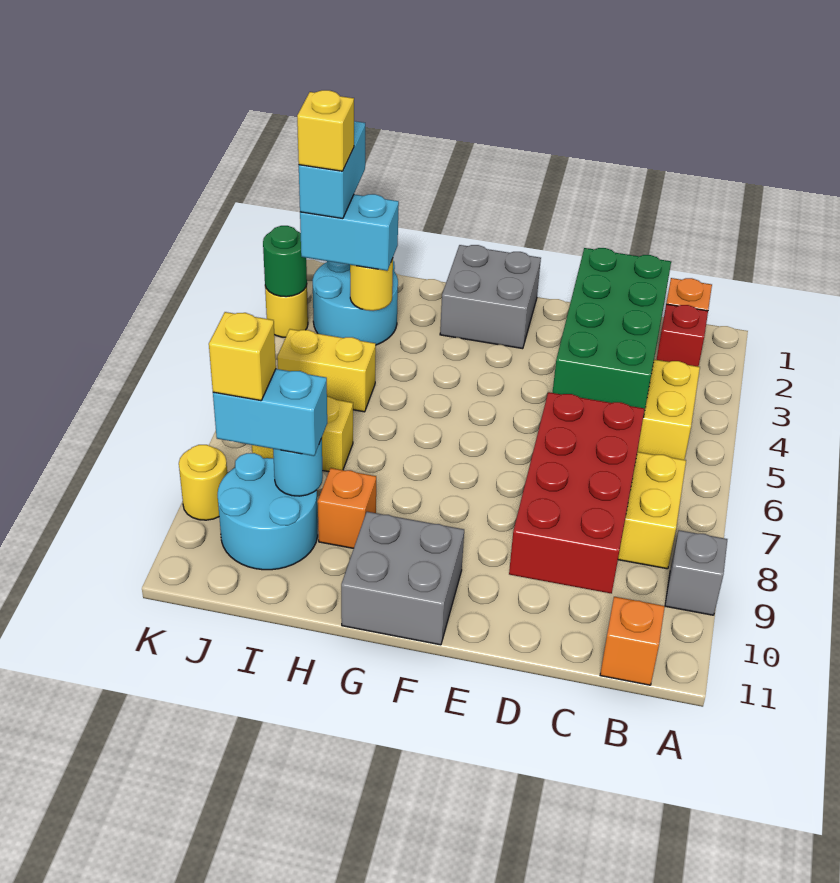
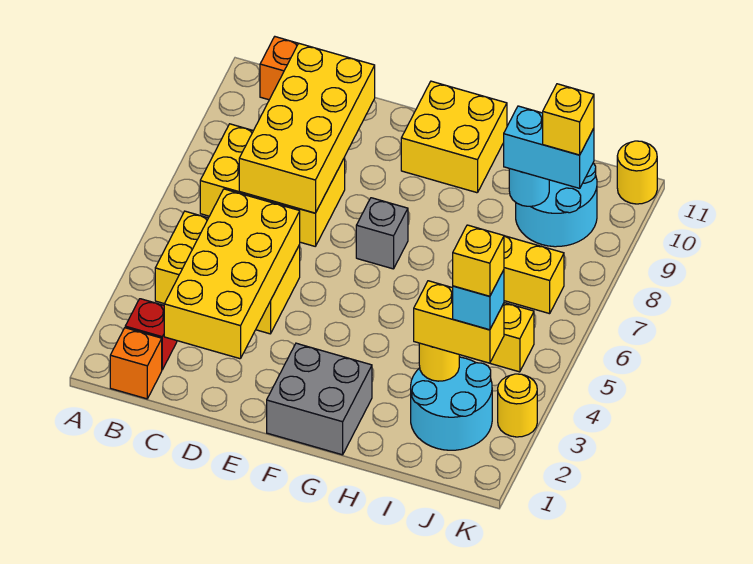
grey 1x1 brick [665,530,727,615] -> grey 1x1 brick moved to [356,198,408,269]
green 2x4 brick [552,248,671,417] -> yellow 2x4 brick [164,189,300,359]
red 2x4 brick [509,392,645,594] -> yellow 2x4 brick [239,43,375,213]
grey 2x2 brick [341,512,464,645] -> yellow 2x2 brick [401,81,507,193]
orange 1x1 brick [318,468,376,548] -> none
cyan 1x2 brick [300,194,399,271] -> yellow 1x2 brick [414,281,504,363]
cyan 1x2 brick [299,121,365,219] -> cyan 1x1 brick [453,270,504,330]
green 1x1 round brick [263,226,307,297] -> none
yellow 1x1 round brick [179,445,227,520] -> yellow 1x1 round brick moved to [617,141,657,204]

